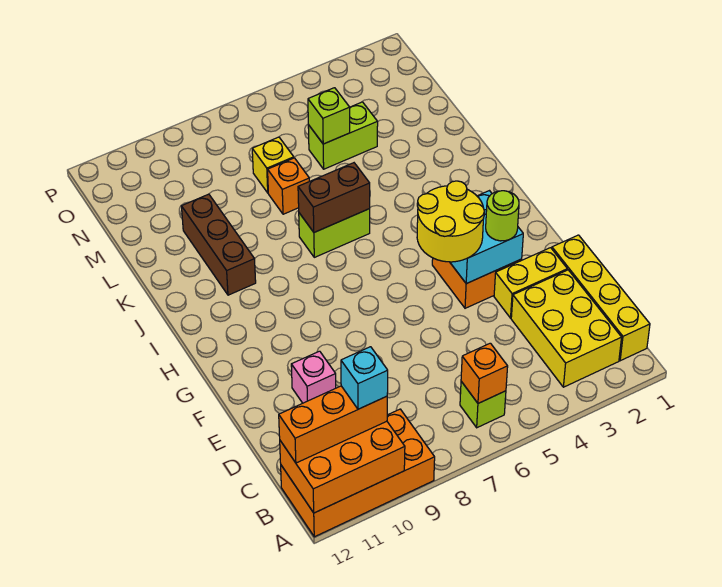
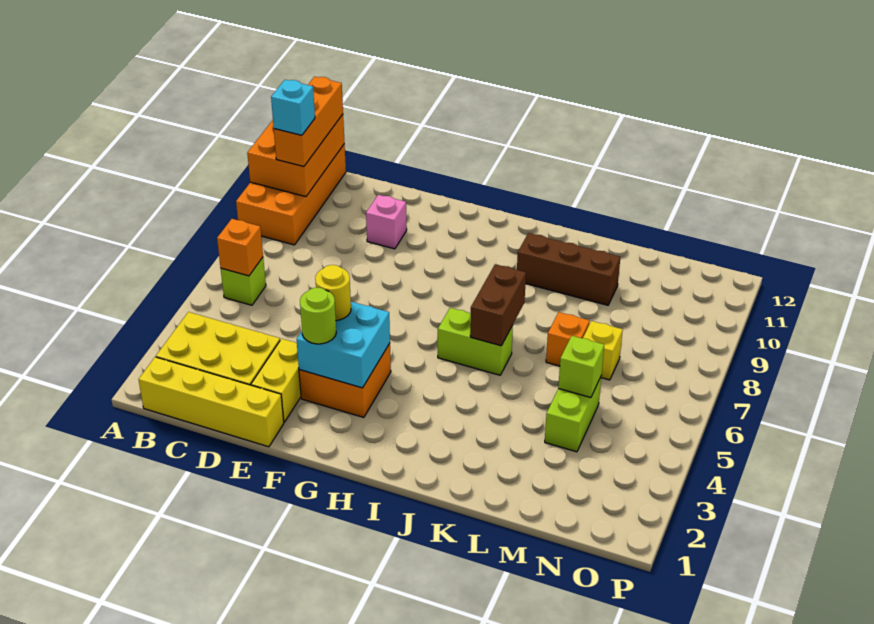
yellow 2x2 round brick [417,181,484,262] -> yellow 1x1 round brick [315,265,351,321]
lime 1x2 brick [299,209,370,257] -> lime 1x2 brick turned to [438,308,513,375]

